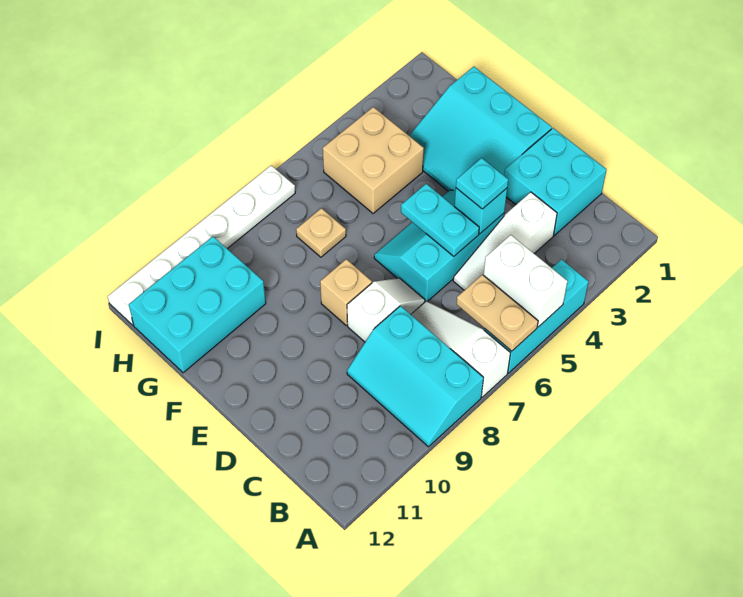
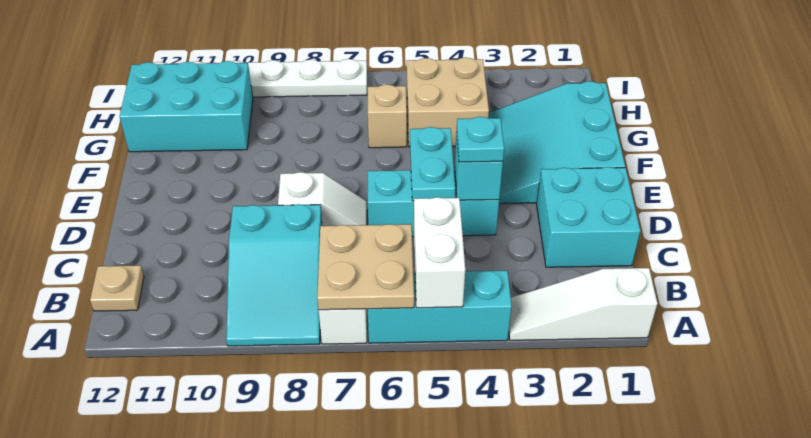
tan 1x2 plate [456,275,538,351] -> tan 2x2 plate [317,224,414,310]
cyan 2x3 slope [347,306,483,447] -> cyan 2x3 slope turned to [226,204,322,346]
white 1x3 slope [453,192,557,290] -> white 1x3 slope moved to [509,268,657,340]
tan 1x1 brick [320,259,372,325] -> tan 1x1 brick moved to [368,84,407,148]
tan 1x1 plate [296,208,346,257] -> tan 1x1 plate moved to [90,265,144,311]

